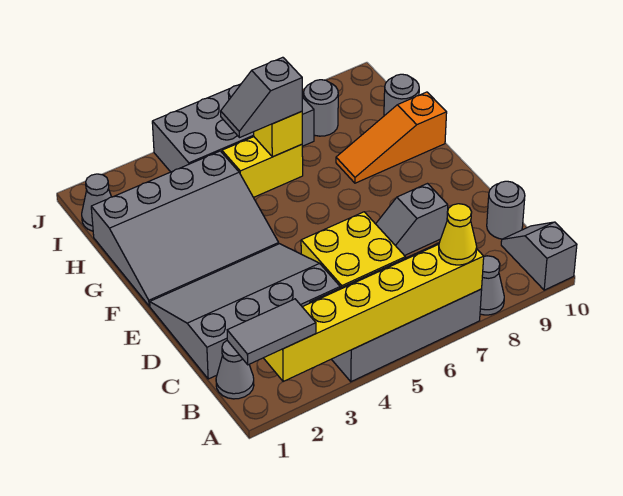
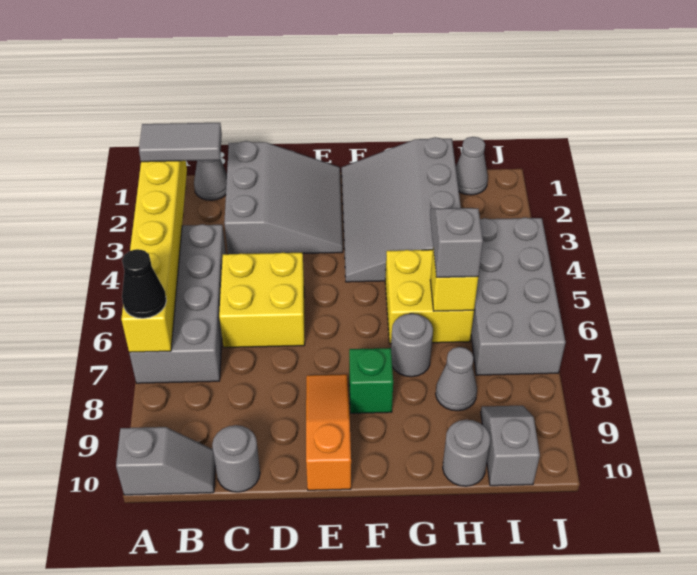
grey 1x2 tile [227,299,316,365] -> grey 1x2 tile turned to [139,123,222,162]
yellow 1x1 cone [439,204,477,265] -> black 1x1 cone [122,249,166,318]
grey 1x1 cone [480,256,504,315] -> grey 1x1 cone moved to [436,347,477,411]
grey 3x4 slope [150,244,340,379] -> grey 3x3 slope [224,141,343,254]
grey 1x2 slope [376,184,448,256] -> grey 1x2 slope moved to [481,406,540,486]
none -> green 1x1 brick [349,348,393,413]
orange 1x3 slope [336,92,447,183] -> orange 1x3 slope moved to [306,374,351,490]
yellow 1x2 brick [222,137,303,197] -> yellow 2x2 brick [385,250,474,344]
grey 1x1 round brick [304,80,338,136] -> grey 1x1 round brick moved to [391,314,433,377]

